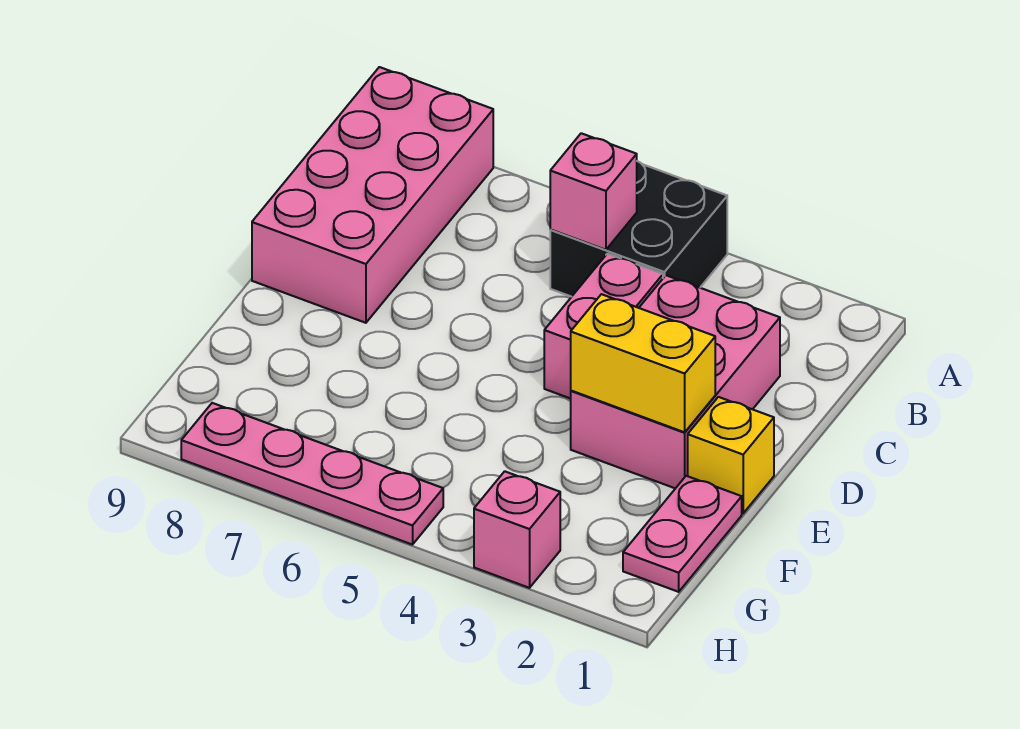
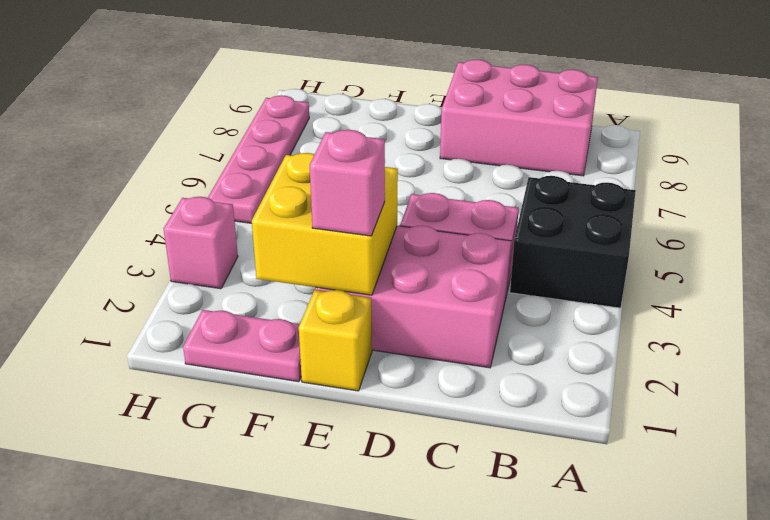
pink 2x4 brick [252,67,493,323] -> pink 2x3 brick [440,59,598,176]
pink 1x1 brick [550,133,637,250] -> pink 1x1 brick moved to [310,130,385,236]
yellow 1x2 brick [571,294,715,432] -> yellow 2x2 brick [252,153,398,295]

